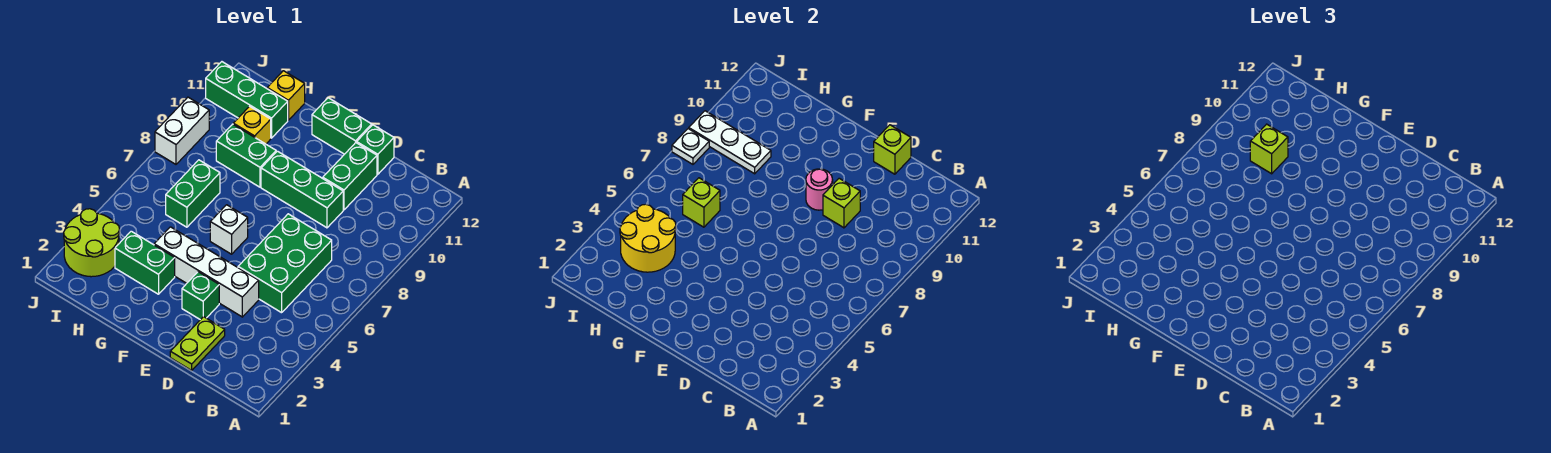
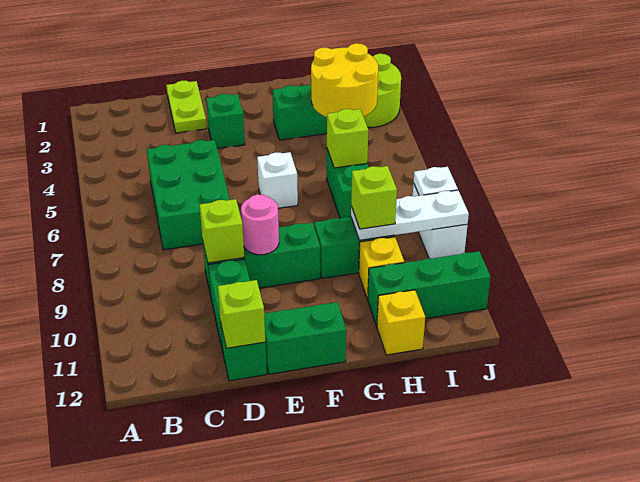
white 1x4 brick [154,227,259,317] -> none

